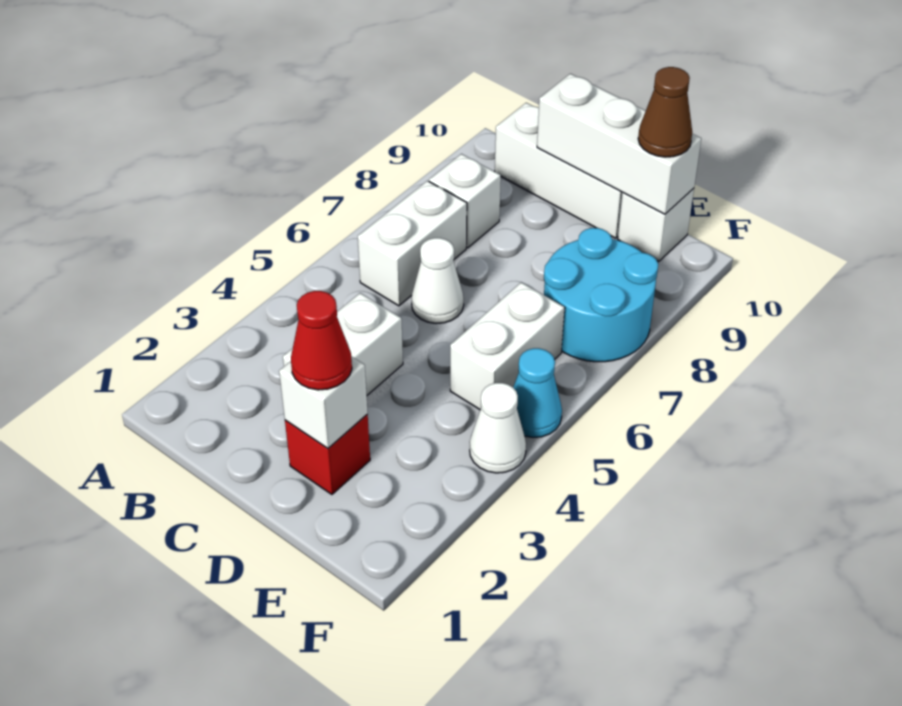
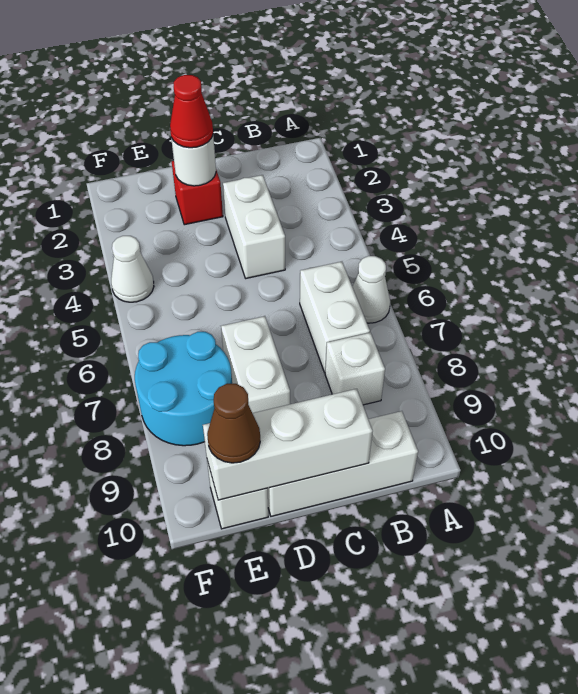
white 1x1 cone [412,238,464,324] -> white 1x1 cone moved to [352,256,390,323]
white 1x1 brick [279,356,368,448] -> white 1x1 round brick [171,136,216,186]
white 1x2 brick [450,282,565,410] -> white 1x2 brick moved to [221,316,290,413]
cyan 1x1 cone [513,348,562,437] -> none

